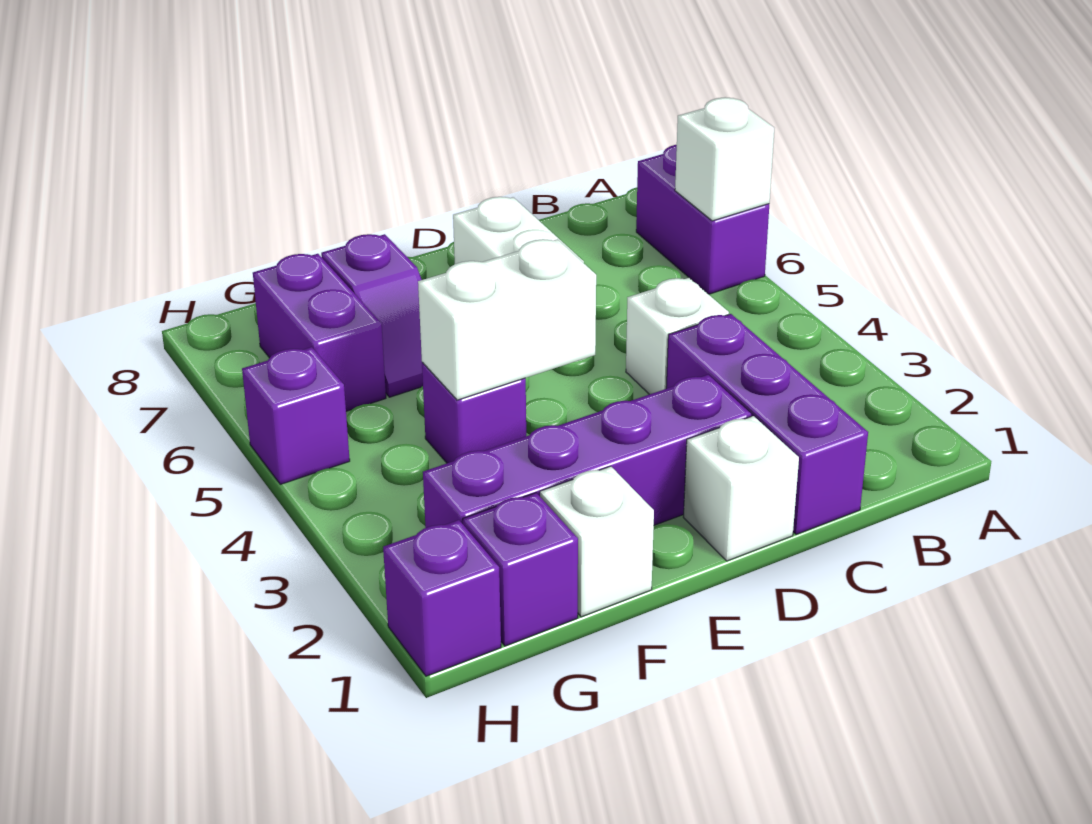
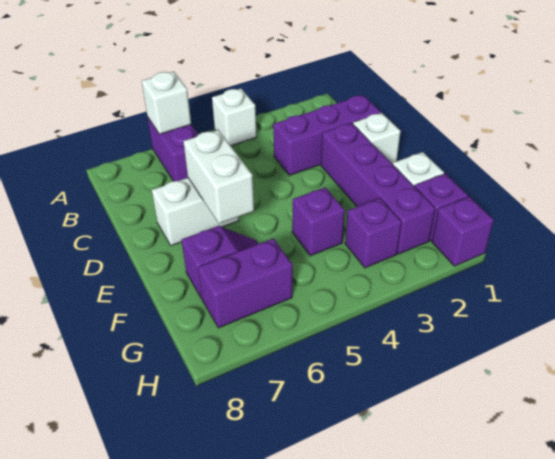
purple 1x2 brick [636,145,769,294] -> purple 1x2 brick turned to [148,118,198,181]
white 1x1 brick [626,278,729,394] -> white 1x1 brick moved to [212,89,257,146]
white 1x2 brick [418,239,596,400] -> white 1x2 brick moved to [183,130,254,224]
purple 1x1 brick [242,347,350,484] -> purple 1x1 brick moved to [345,198,402,268]

